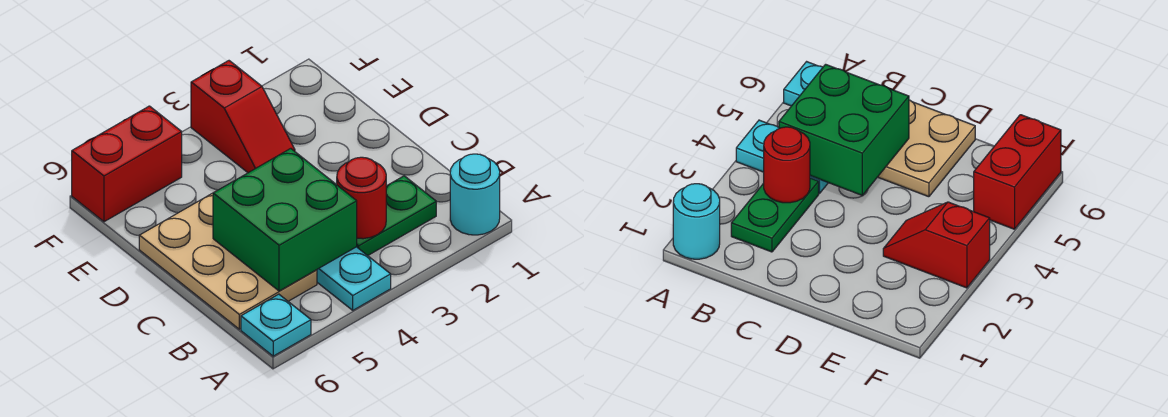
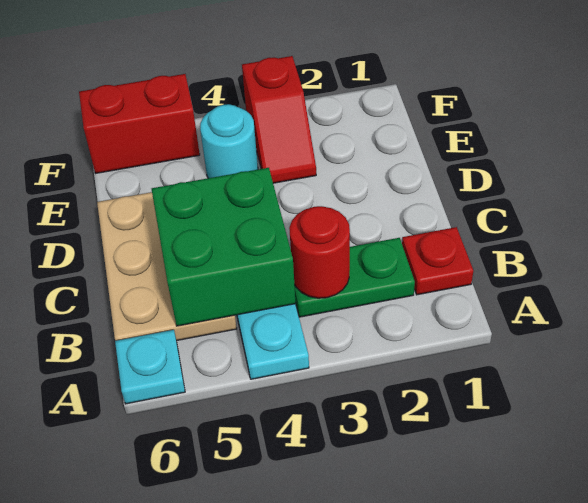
cyan 1x1 round brick [450,154,500,235] -> cyan 1x1 round brick moved to [200,104,258,178]
none -> red 1x1 plate [402,227,473,295]

